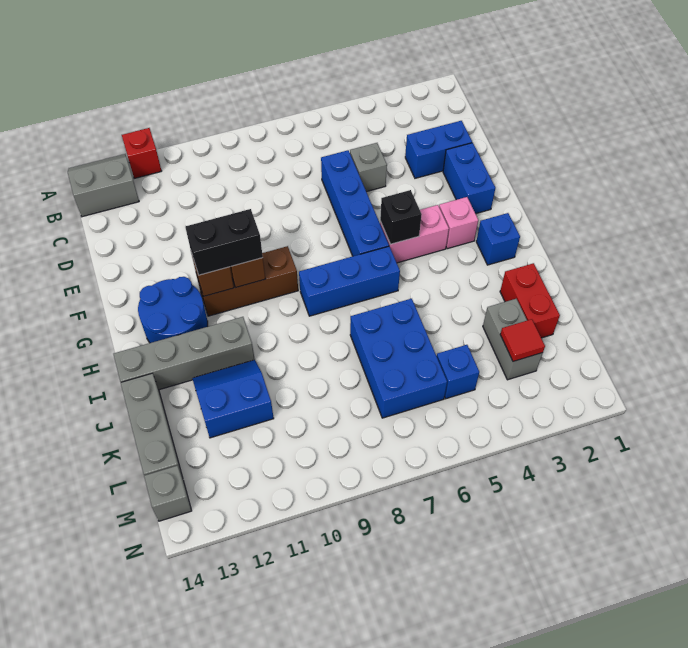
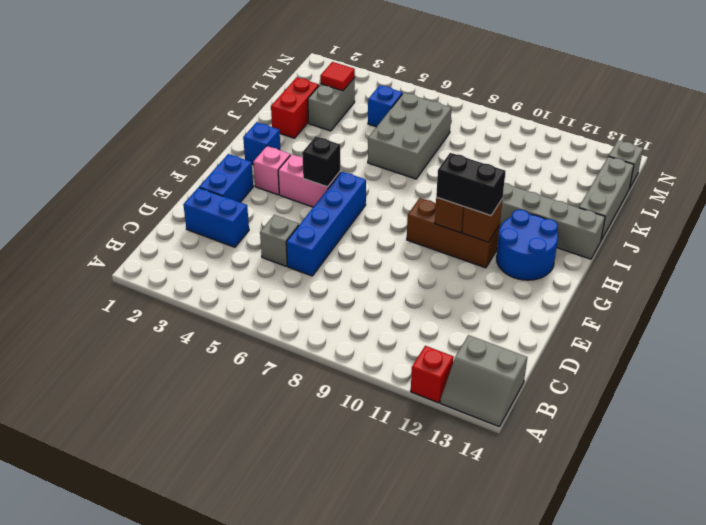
blue 1x3 brick [299,246,400,316] -> none
blue 2x3 brick [350,299,447,418] -> grey 2x3 brick [368,93,452,179]
blue 2x2 slope [192,360,274,438] -> none

